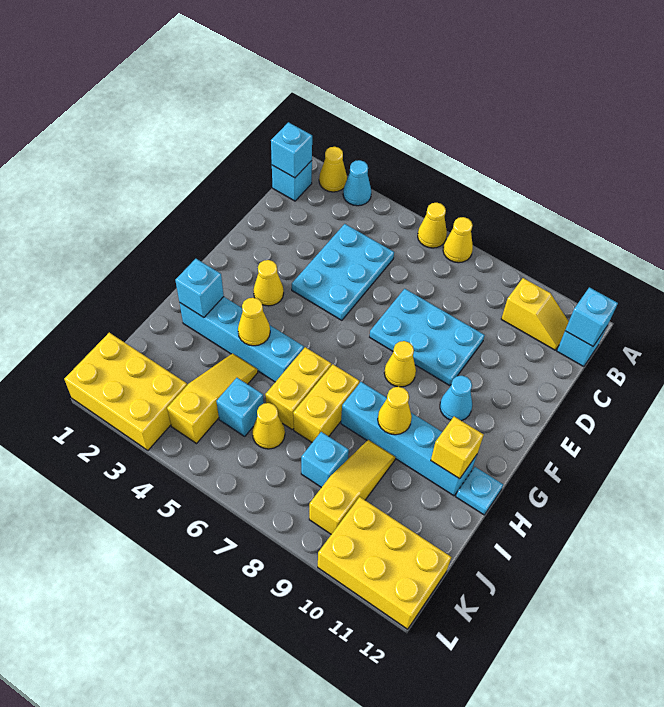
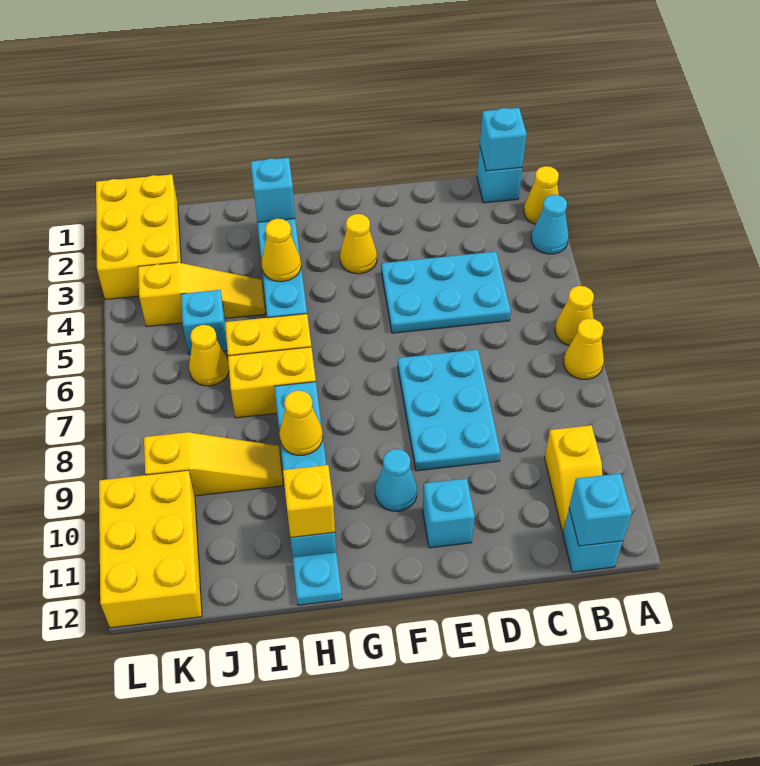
yellow 1x1 cone [384,341,416,387] -> none
cyan 1x1 brick [301,432,349,488] -> cyan 1x1 brick moved to [422,478,475,548]

